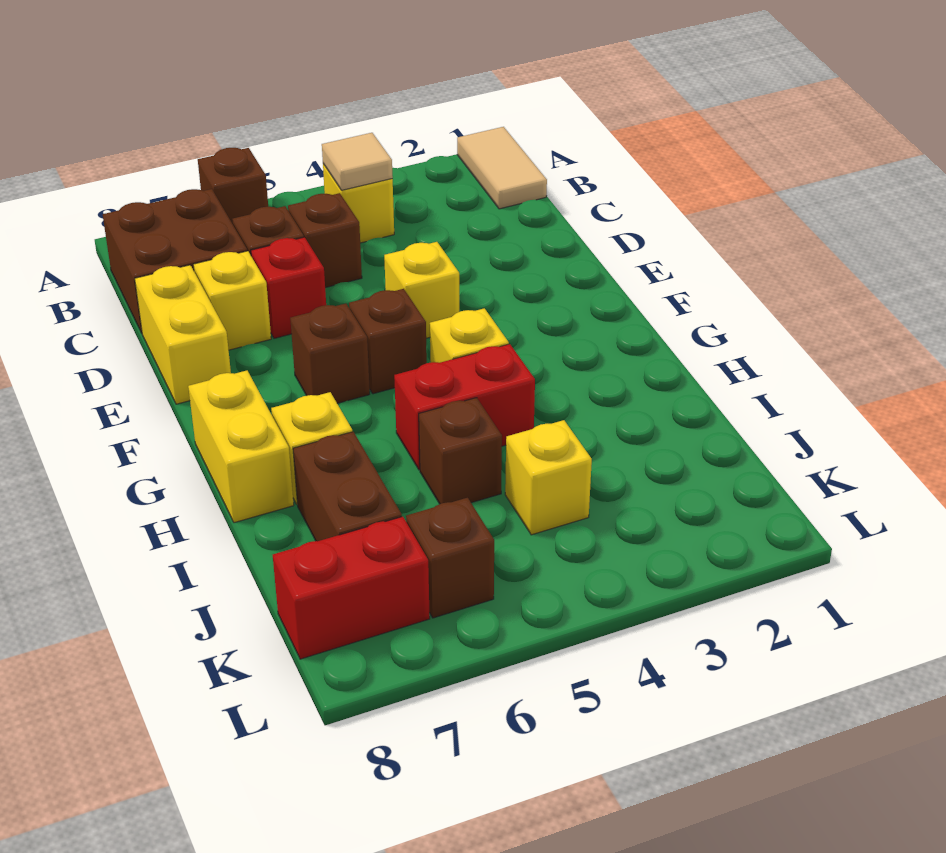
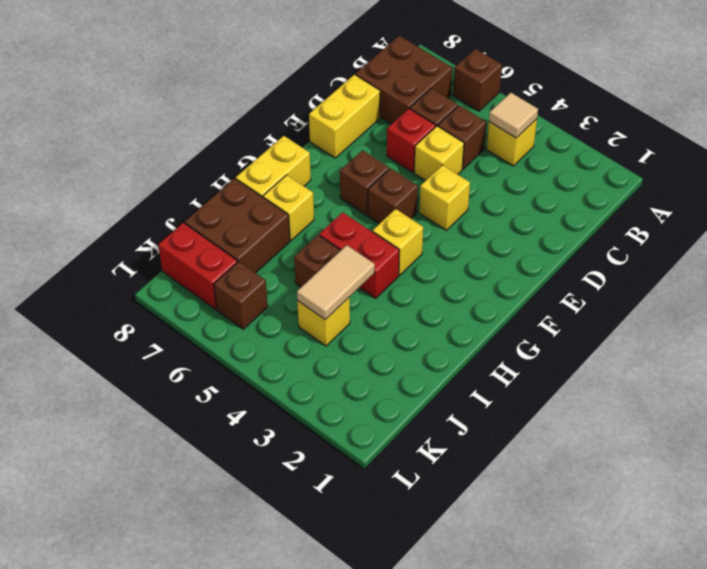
tan 1x2 tile [457,127,547,209] -> tan 1x2 tile moved to [297,245,375,320]
yellow 1x1 brick [193,251,271,350] -> yellow 1x1 brick moved to [414,126,464,181]
brown 1x2 brick [293,432,402,541] -> brown 2x2 brick [185,178,290,273]

